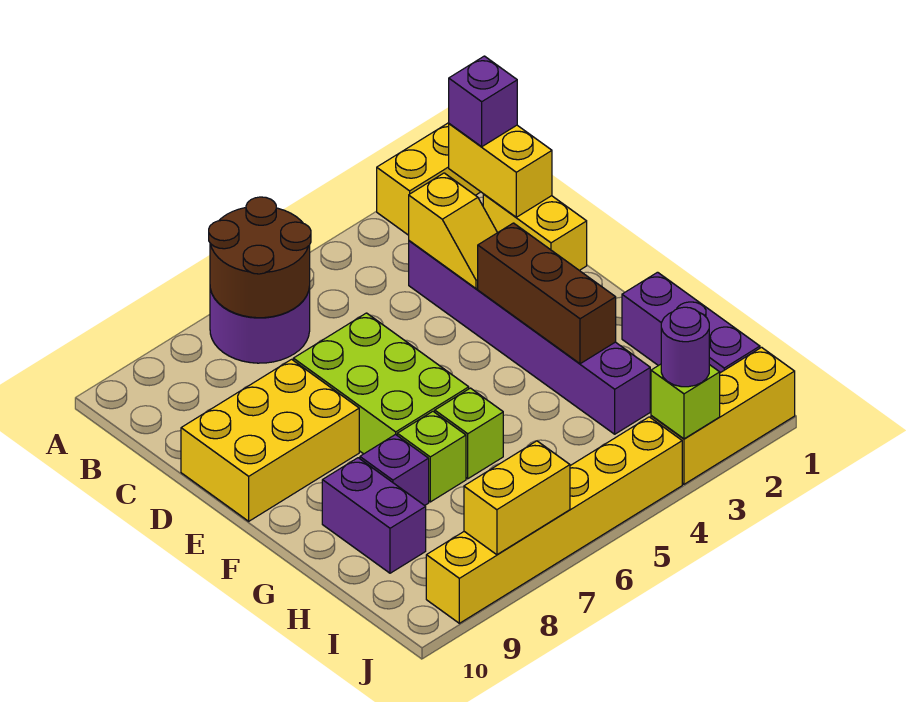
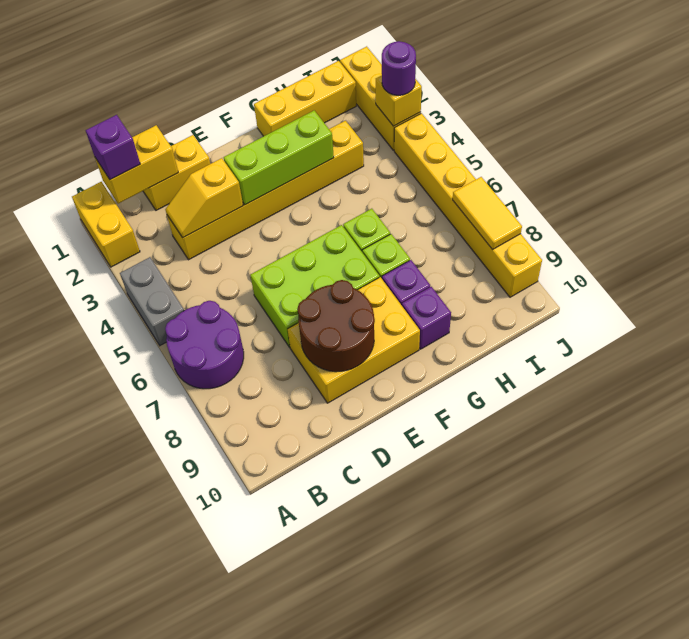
none -> grey 1x2 brick [120,257,184,345]
brown 2x2 round brick [209,197,311,318] -> brown 2x2 round brick moved to [297,280,375,372]
purple 1x6 brick [409,241,650,434] -> yellow 1x6 brick [167,121,364,260]
yellow 1x2 slope [409,173,497,289] -> yellow 1x2 slope turned to [165,158,243,238]
yellow 2x3 brick [181,359,359,521] -> yellow 2x3 brick turned to [288,277,420,403]
brown 1x3 brick [478,223,616,364] -> lime 1x3 brick [224,110,334,205]
purple 1x3 brick [622,272,760,373] -> yellow 1x3 brick [254,61,356,136]
purple 1x2 brick [322,458,426,573] -> purple 1x1 brick [402,287,451,349]
lime 1x1 brick [651,364,720,439] -> yellow 1x1 brick [376,75,422,126]
yellow 1x2 brick [464,441,570,555] -> yellow 1x2 tile [453,177,522,250]

